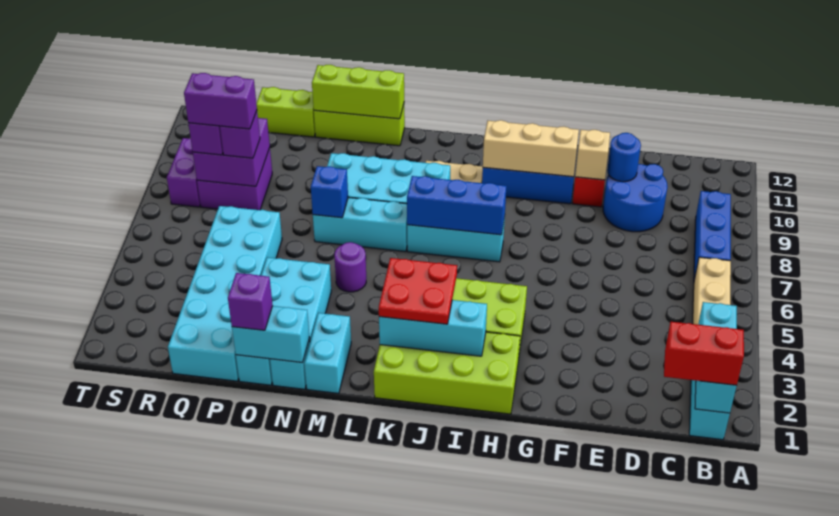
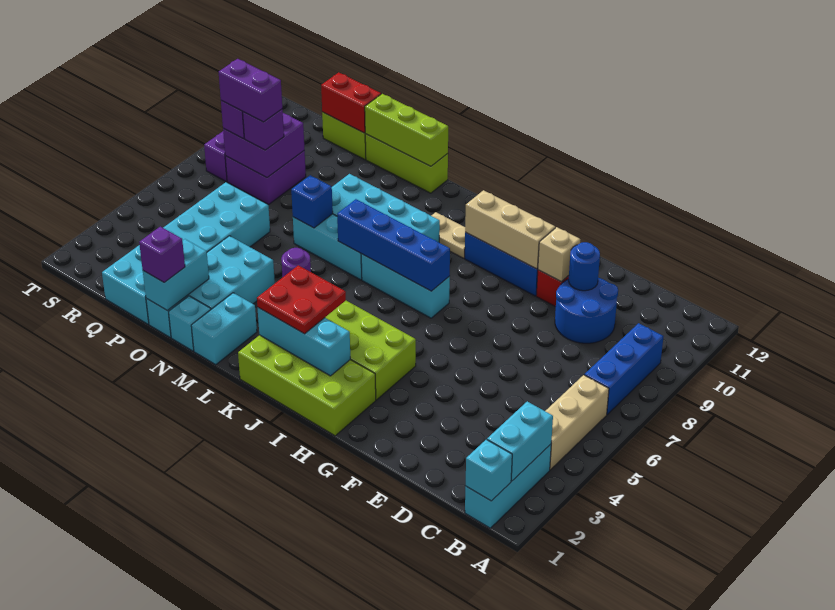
red 1x2 brick [664,322,744,385] -> red 1x2 brick moved to [321,72,381,133]
blue 1x3 brick [407,176,507,235] -> blue 1x4 brick [337,199,450,291]
cyan 1x2 brick [232,306,309,363] -> cyan 1x2 brick turned to [143,239,209,310]

